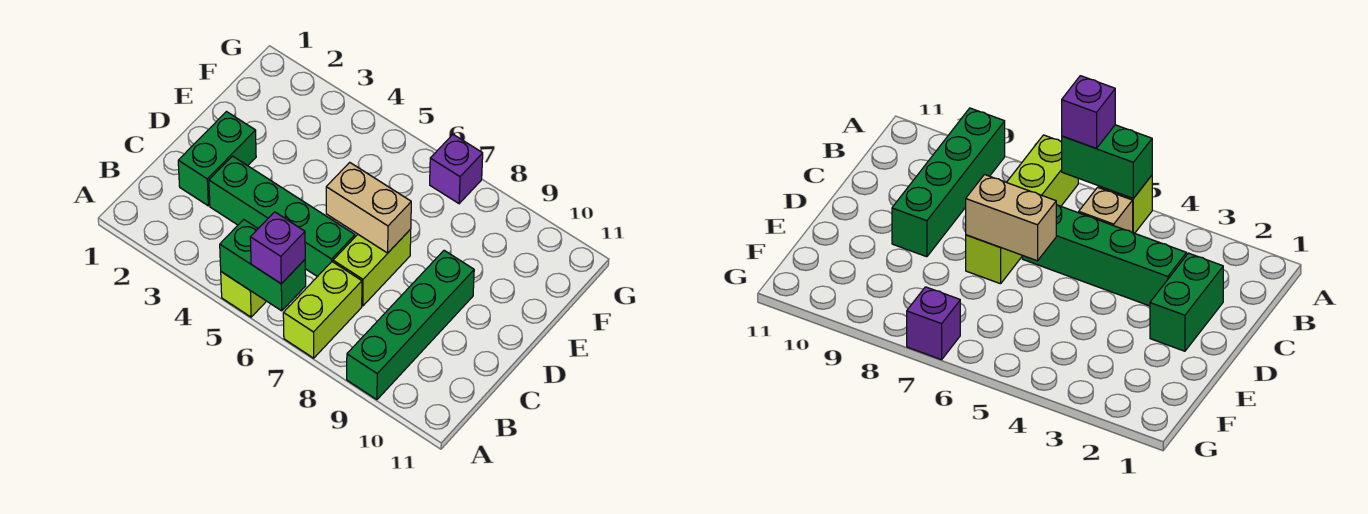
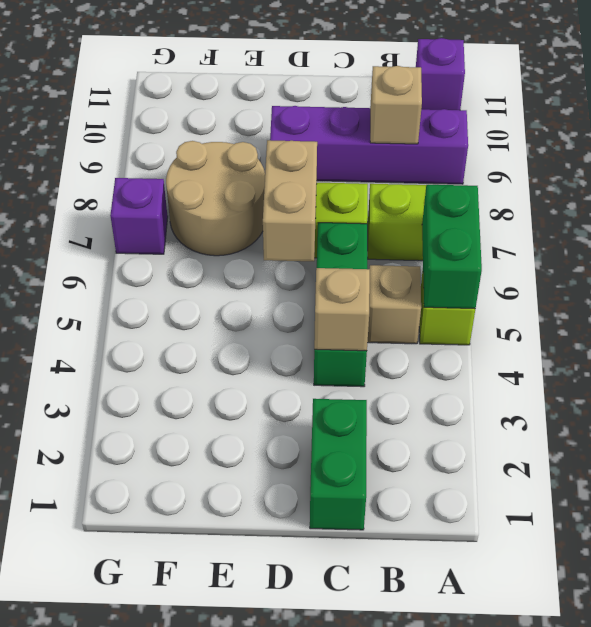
purple 1x1 brick [250,212,305,284] -> purple 1x1 brick moved to [416,38,465,110]
green 1x4 brick [347,250,474,400] -> purple 1x4 brick [270,106,468,184]
none -> tan 1x1 brick [370,66,422,144]
green 1x2 brick [178,112,256,206] -> green 1x2 brick turned to [310,399,367,530]
green 1x4 brick [209,156,355,277] -> green 1x3 brick [314,223,367,387]
none -> tan 1x1 brick [314,268,370,351]
none -> tan 2x2 round brick [166,141,265,256]

